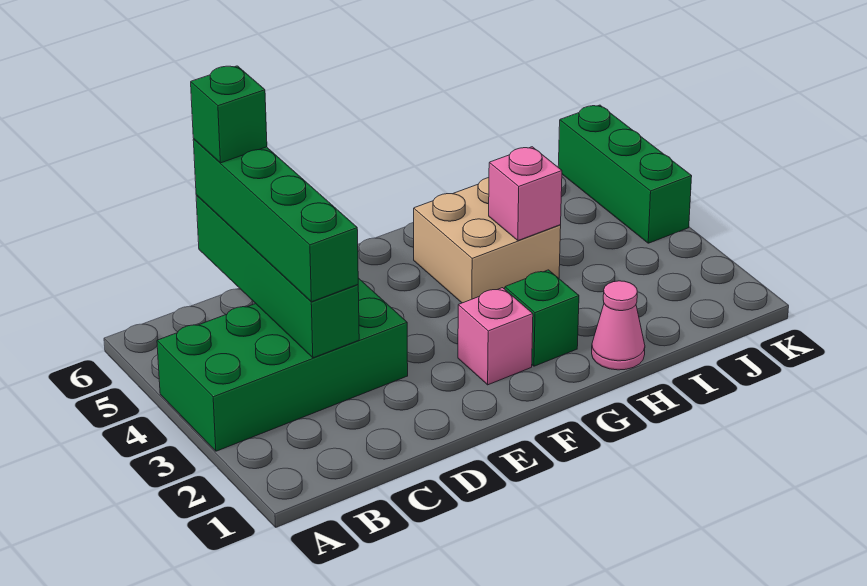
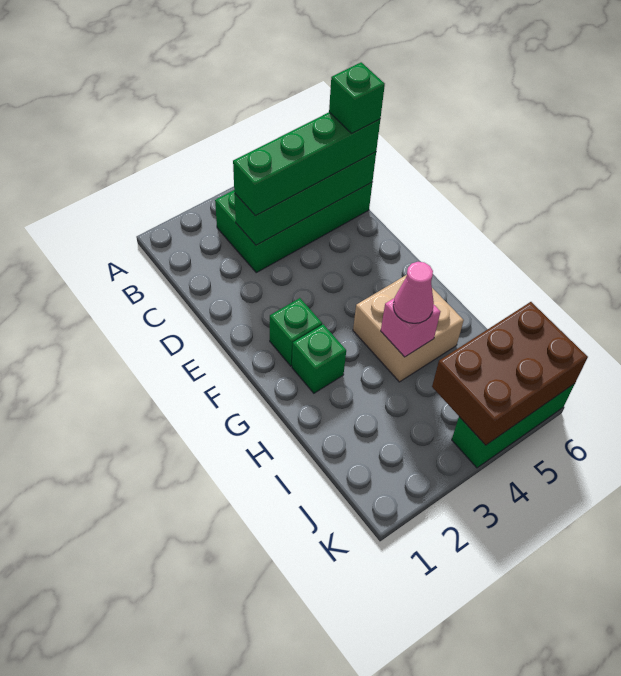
green 2x4 brick [157,278,408,451] -> green 2x4 brick turned to [215,183,372,273]
pink 1x1 brick [458,288,533,385] -> green 1x1 brick [270,298,322,366]
pink 1x1 cone [592,281,645,370] -> pink 1x1 cone moved to [393,262,434,323]
none -> brown 2x3 brick [432,302,588,445]

